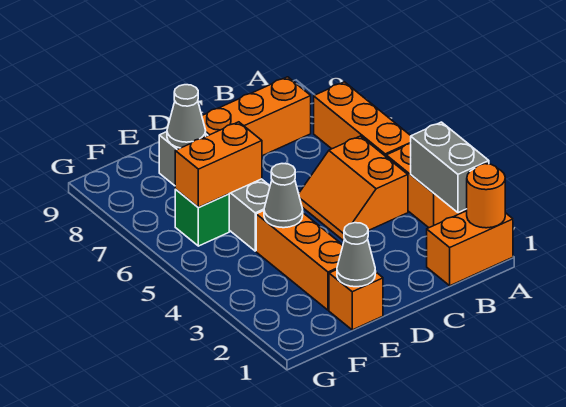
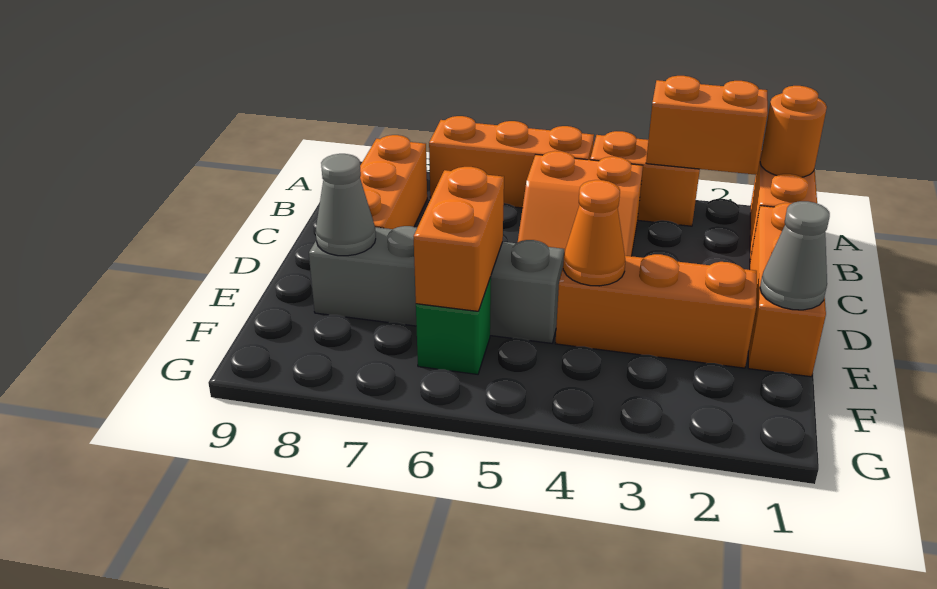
grey 1x2 brick [411,122,489,213] -> orange 1x2 brick [646,76,768,175]
orange 1x1 brick [329,270,383,330] -> orange 1x3 brick [748,203,826,377]
grey 1x1 cone [264,164,303,228] -> orange 1x1 cone [563,180,625,286]

